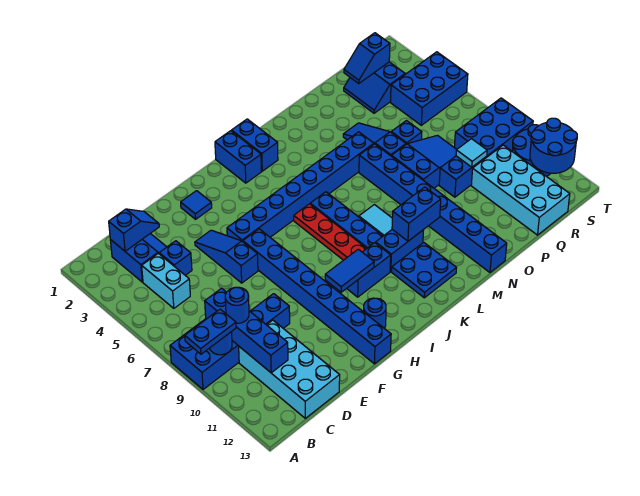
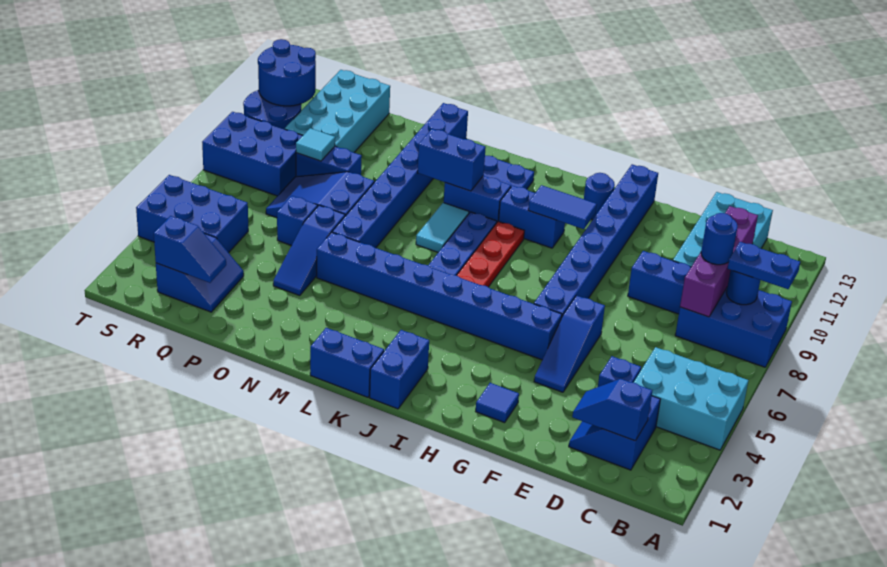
cyan 1x2 brick [142,253,190,308] -> cyan 2x3 brick [634,347,749,450]
blue 1x4 brick [205,288,288,373] -> purple 1x4 brick [680,206,758,317]
blue 1x2 brick [232,119,278,171] -> blue 1x2 brick turned to [310,328,384,397]

